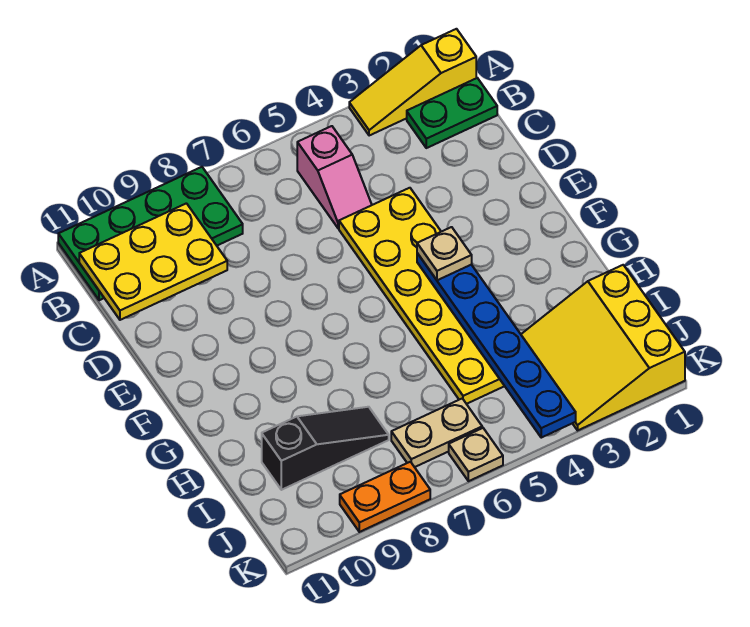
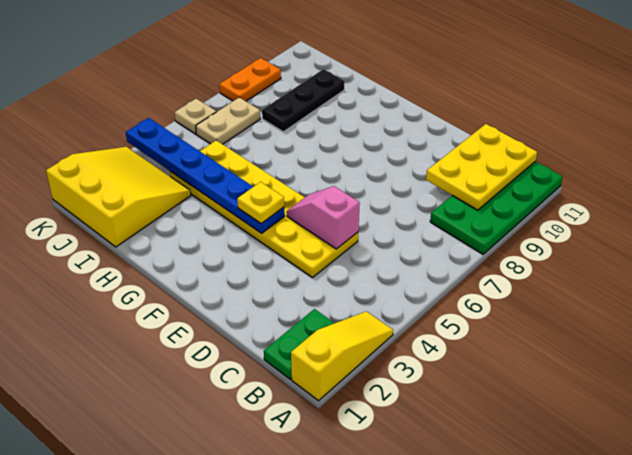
pink 1x2 slope [297,126,372,228] -> pink 1x2 slope moved to [287,186,360,249]
tan 1x1 plate [417,227,472,280] -> yellow 1x1 plate [237,182,284,224]
black 1x3 slope [262,407,389,490] -> black 1x3 plate [262,69,345,132]

